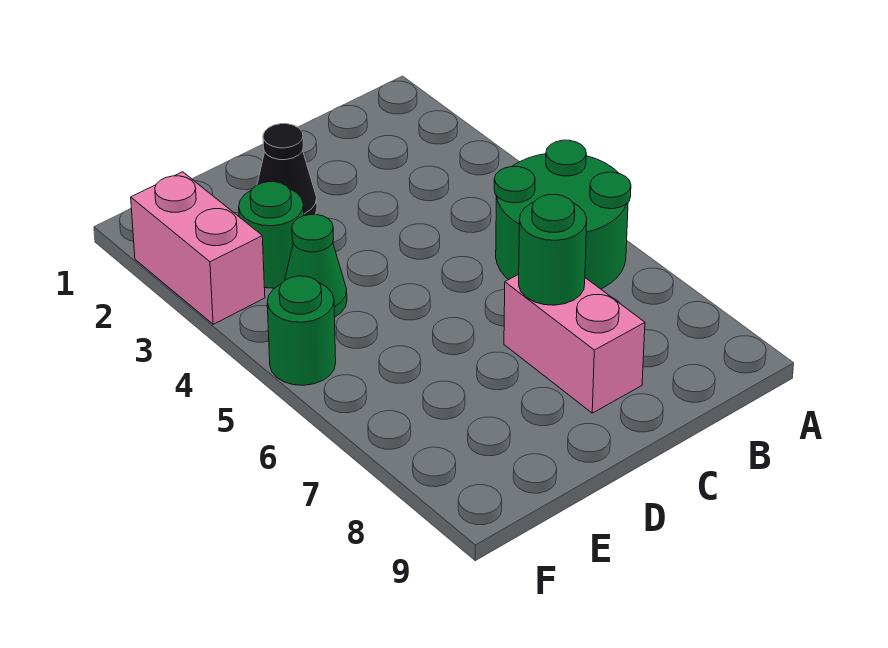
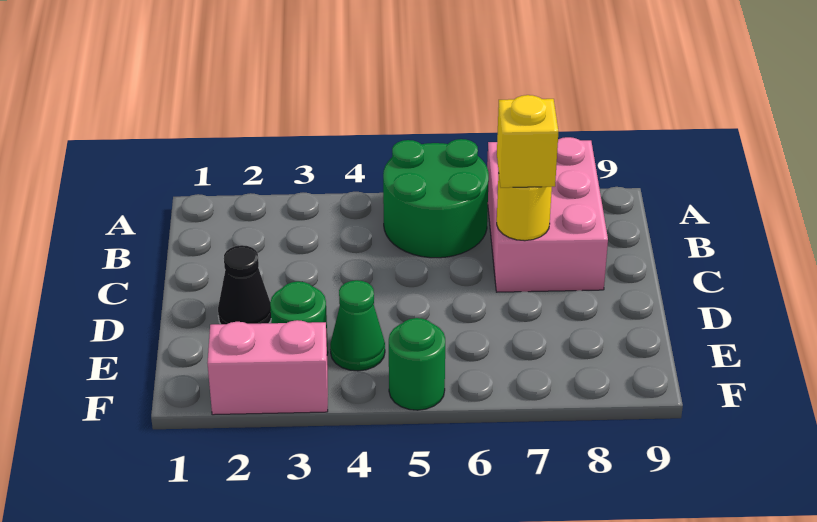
pink 1x2 brick [504,274,645,413] -> pink 2x3 brick [487,137,608,292]
green 1x1 round brick [519,195,587,305] -> yellow 1x1 round brick [497,172,552,241]
none -> yellow 1x1 brick [497,95,558,188]

